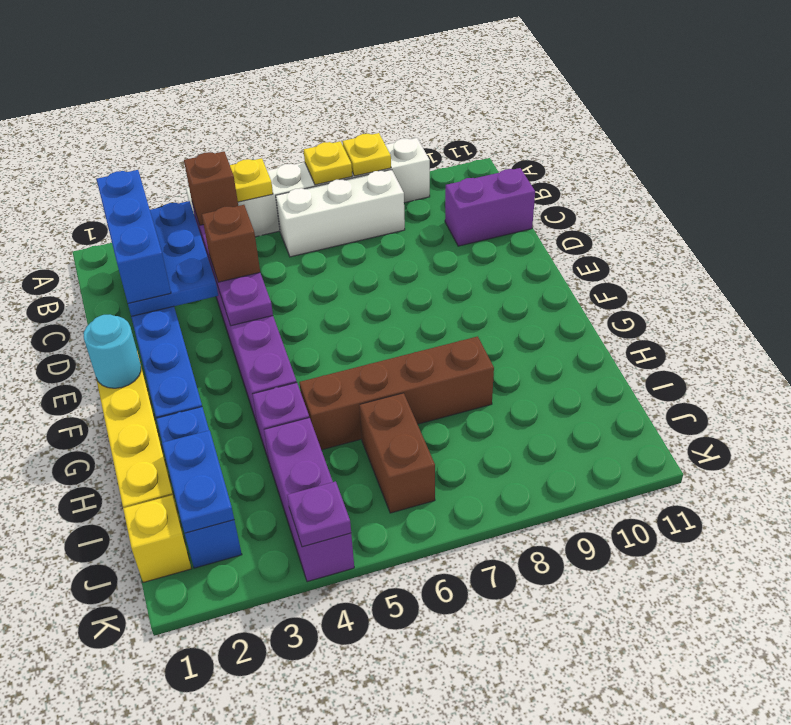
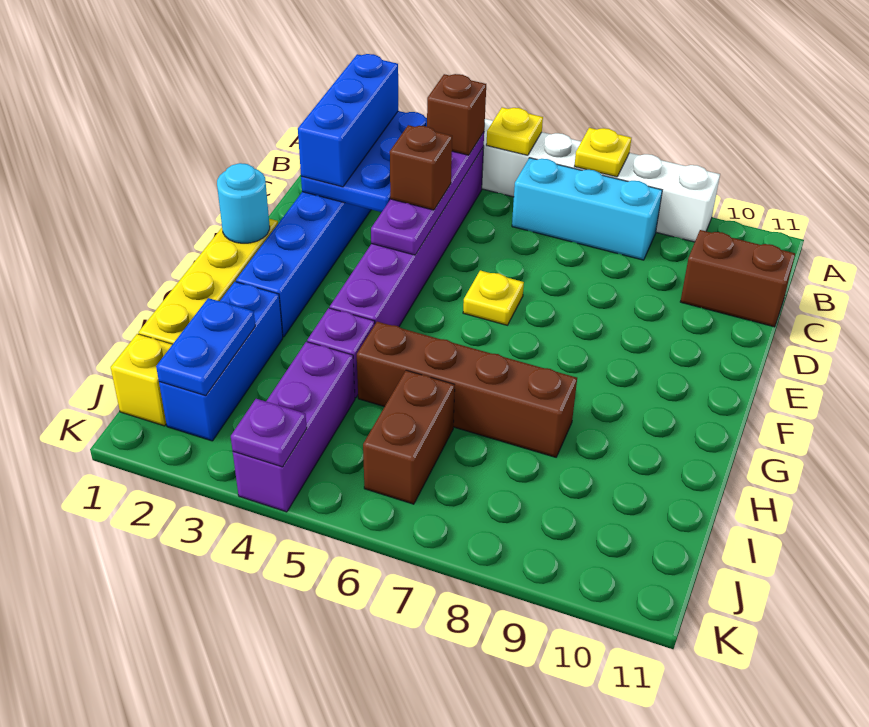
yellow 1x1 plate [343,133,391,176] -> yellow 1x1 plate moved to [463,270,524,325]
white 1x3 brick [276,170,405,257] -> cyan 1x3 brick [512,158,662,260]
purple 1x2 brick [445,168,535,246] -> brown 1x2 brick [680,230,795,327]

